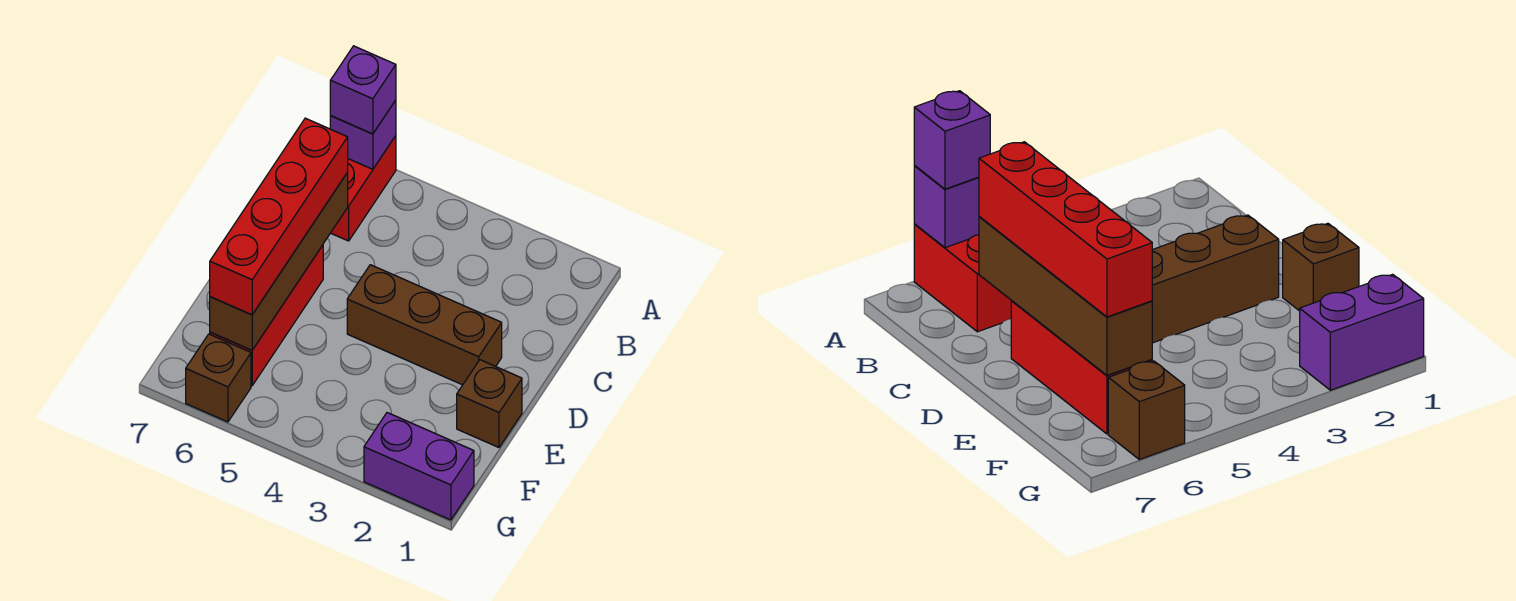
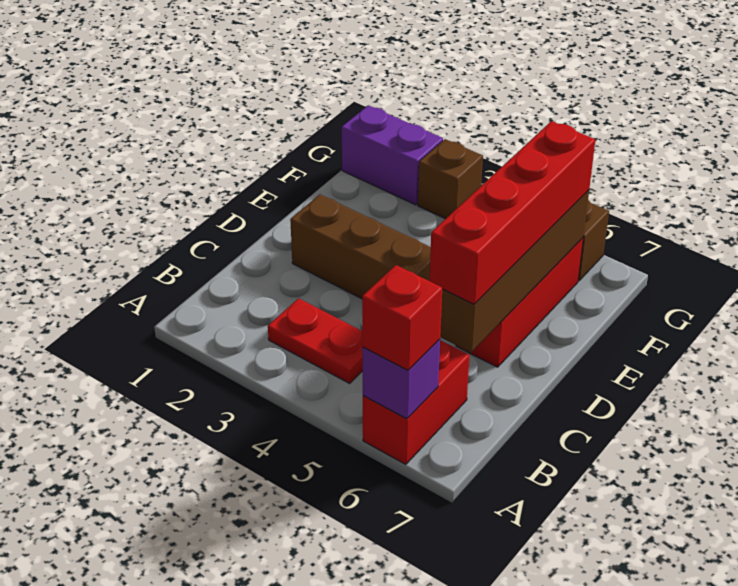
purple 1x1 brick [330,46,396,134] -> red 1x1 brick [362,265,442,370]
none -> red 1x2 plate [268,298,363,383]
brown 1x1 brick [457,360,522,447] -> brown 1x1 brick moved to [418,139,483,219]

